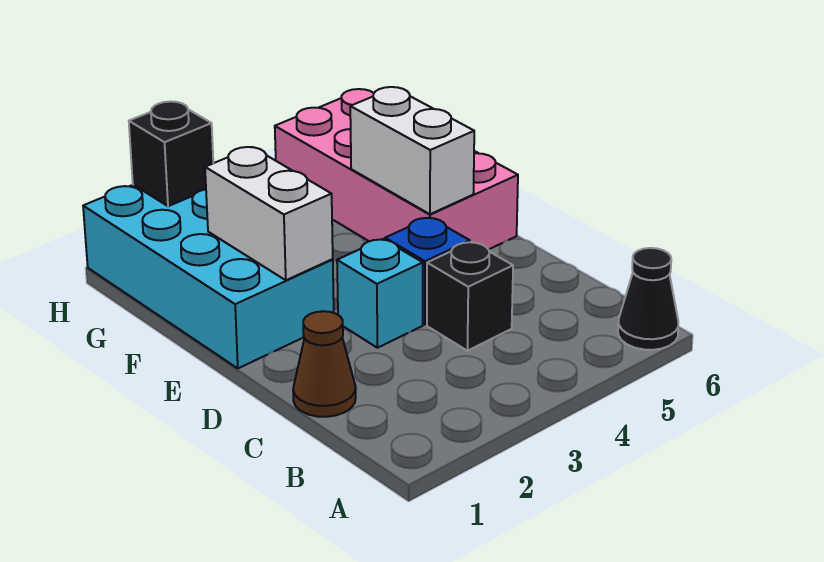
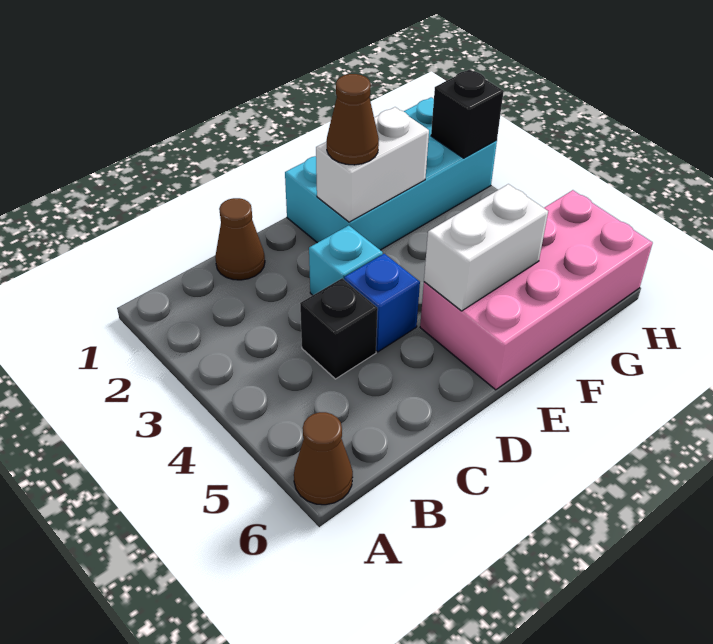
black 1x1 cone [618,248,678,350] -> brown 1x1 cone [294,412,353,505]
none -> brown 1x1 cone [326,74,379,165]

